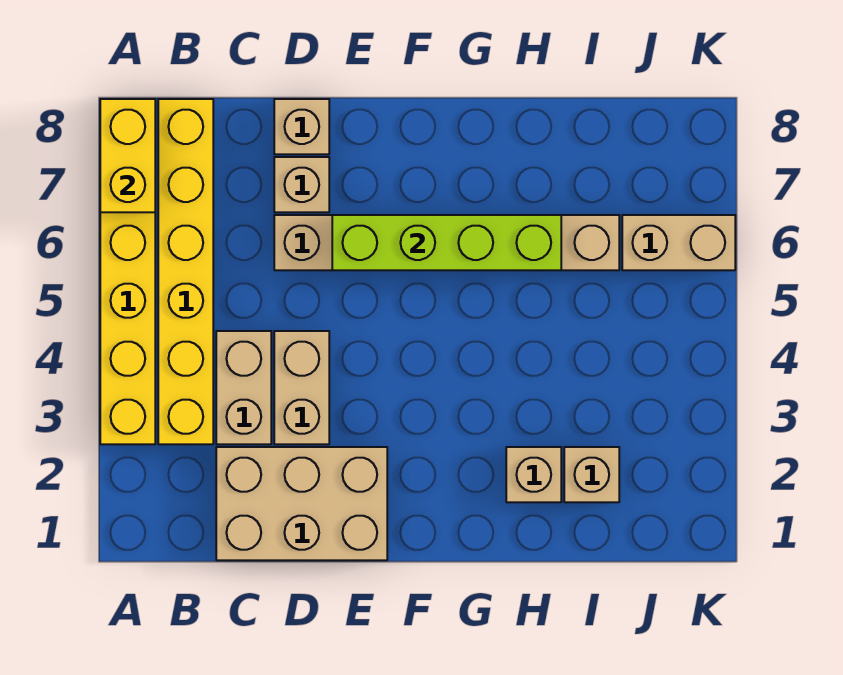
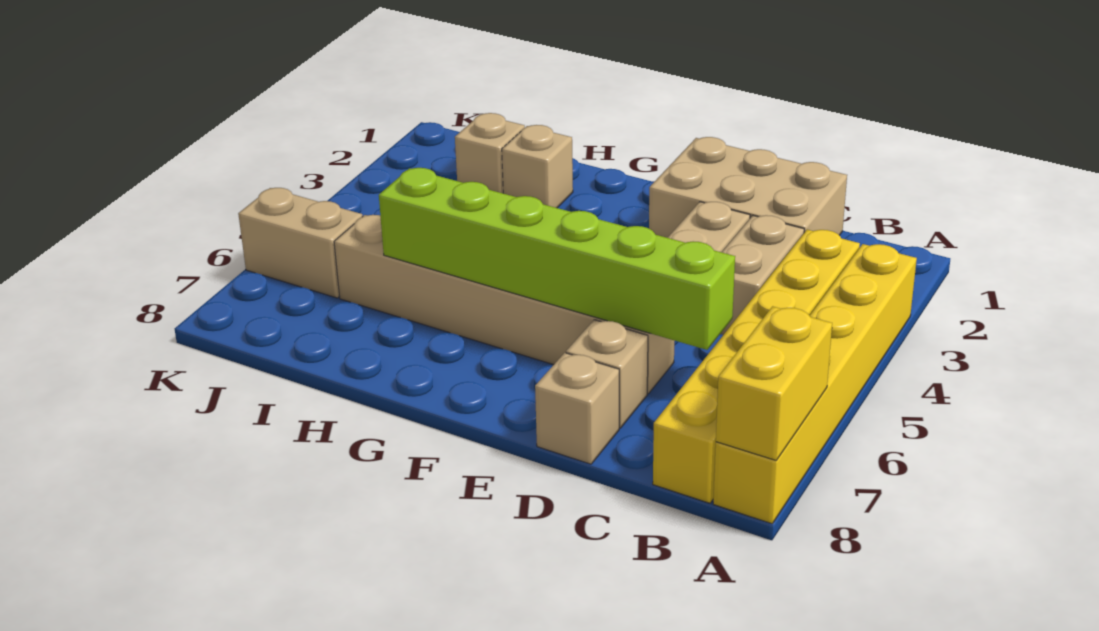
lime 1x4 brick [332,215,561,270] -> lime 1x6 brick [379,168,735,350]

